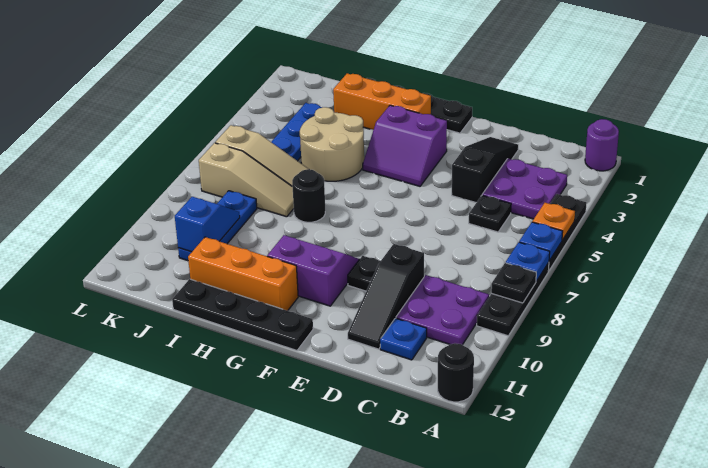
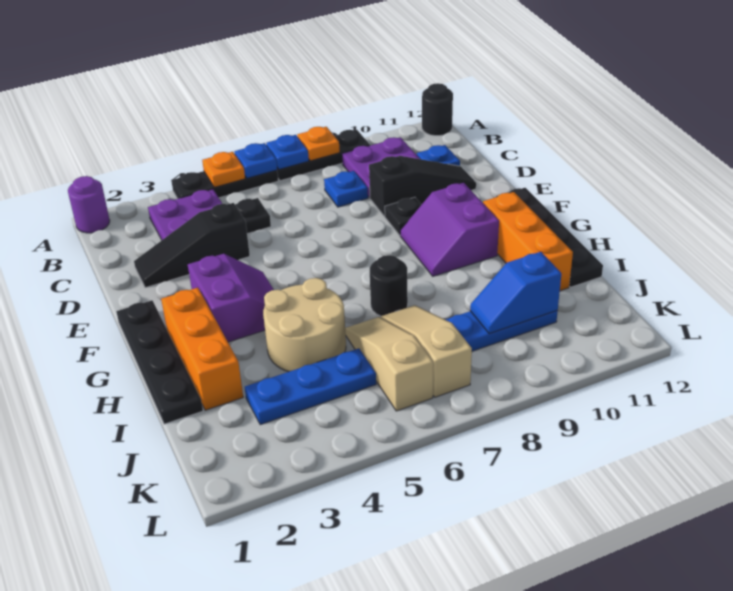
black 1x1 plate [491,263,536,303] -> orange 1x1 plate [297,127,340,161]
none -> blue 1x1 plate [324,171,368,207]

